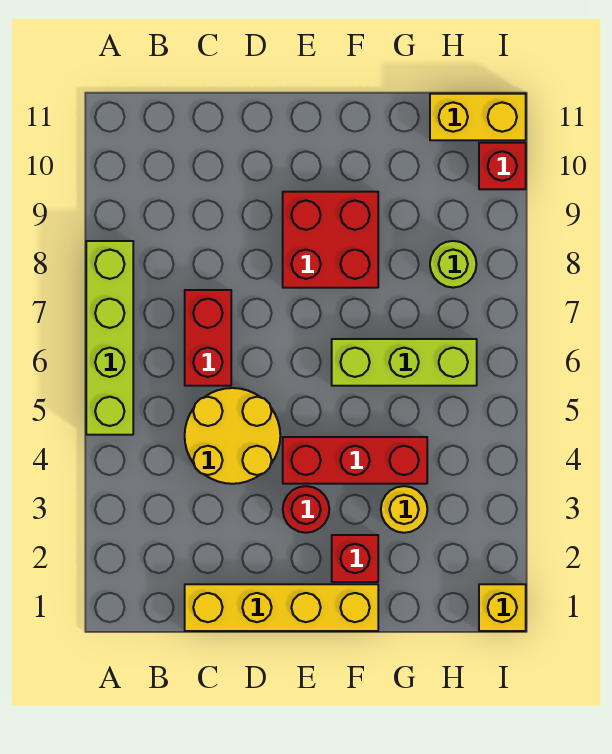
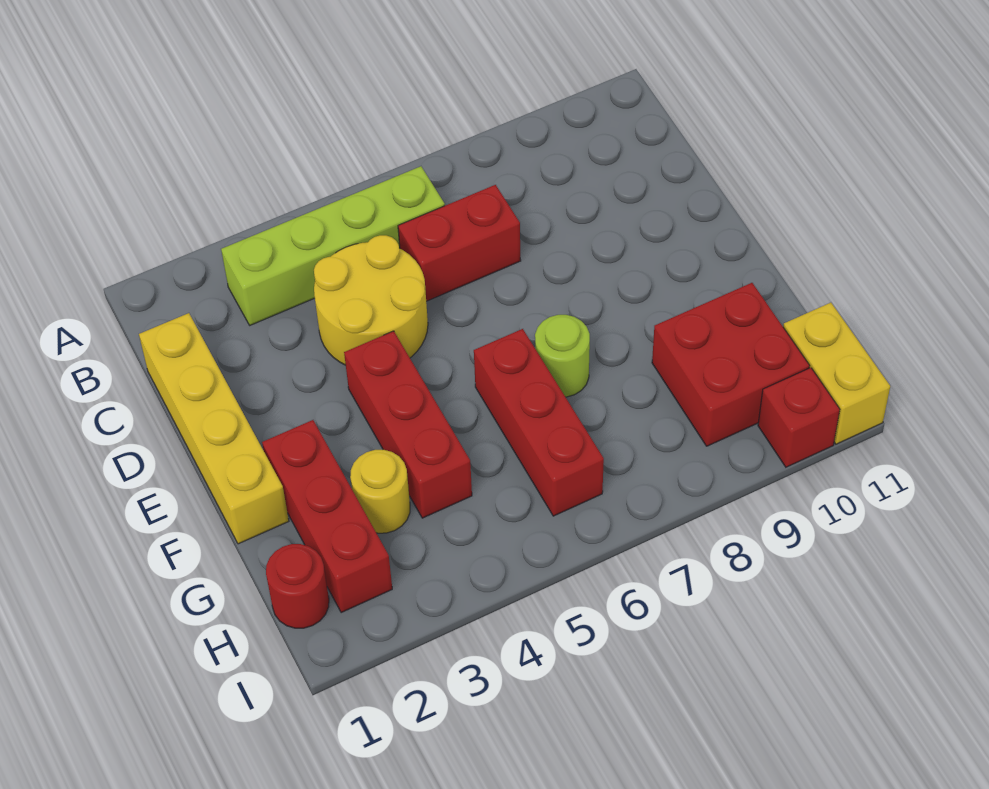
lime 1x4 brick [86,241,133,435] -> lime 1x4 brick moved to [221,166,445,325]
red 1x1 round brick [283,486,329,533] -> red 1x1 round brick moved to [266,544,329,628]
red 2x2 brick [283,192,378,288] -> red 2x2 brick moved to [652,283,809,446]
red 1x1 brick [332,535,378,582] -> red 1x3 brick [262,420,392,613]
lime 1x3 brick [332,339,477,386] -> red 1x3 brick [474,329,604,516]
lime 1x1 round brick [430,241,476,288] -> lime 1x1 round brick moved to [535,315,590,397]
yellow 1x1 brick [479,584,526,631] -> none

